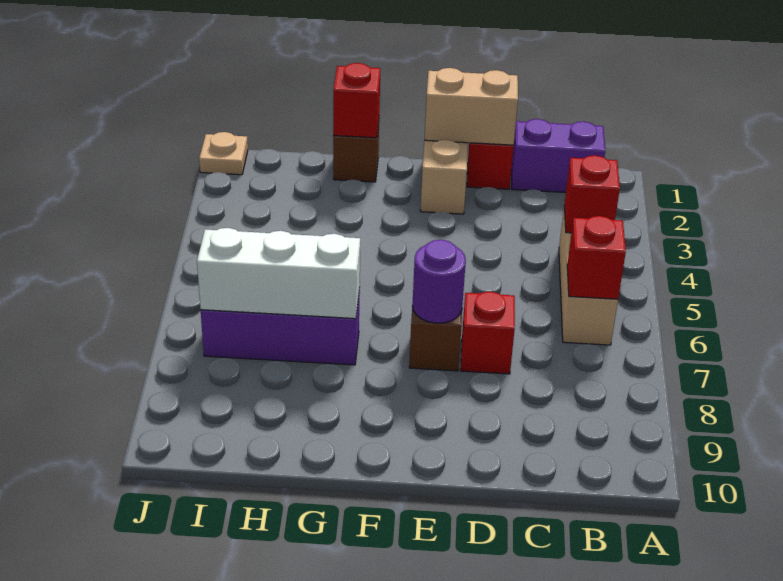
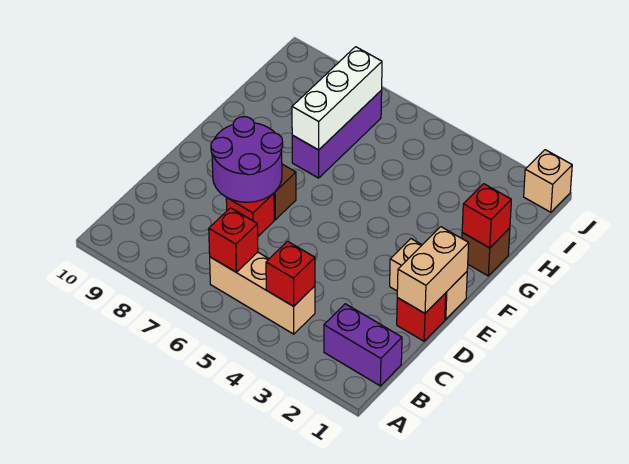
purple 1x2 brick [512,119,605,192] -> purple 1x2 brick turned to [324,304,402,386]
purple 1x1 round brick [412,240,466,323] -> purple 2x2 round brick [211,117,283,202]
tan 1x1 plate [199,132,248,175] -> tan 1x1 brick [524,150,572,212]

